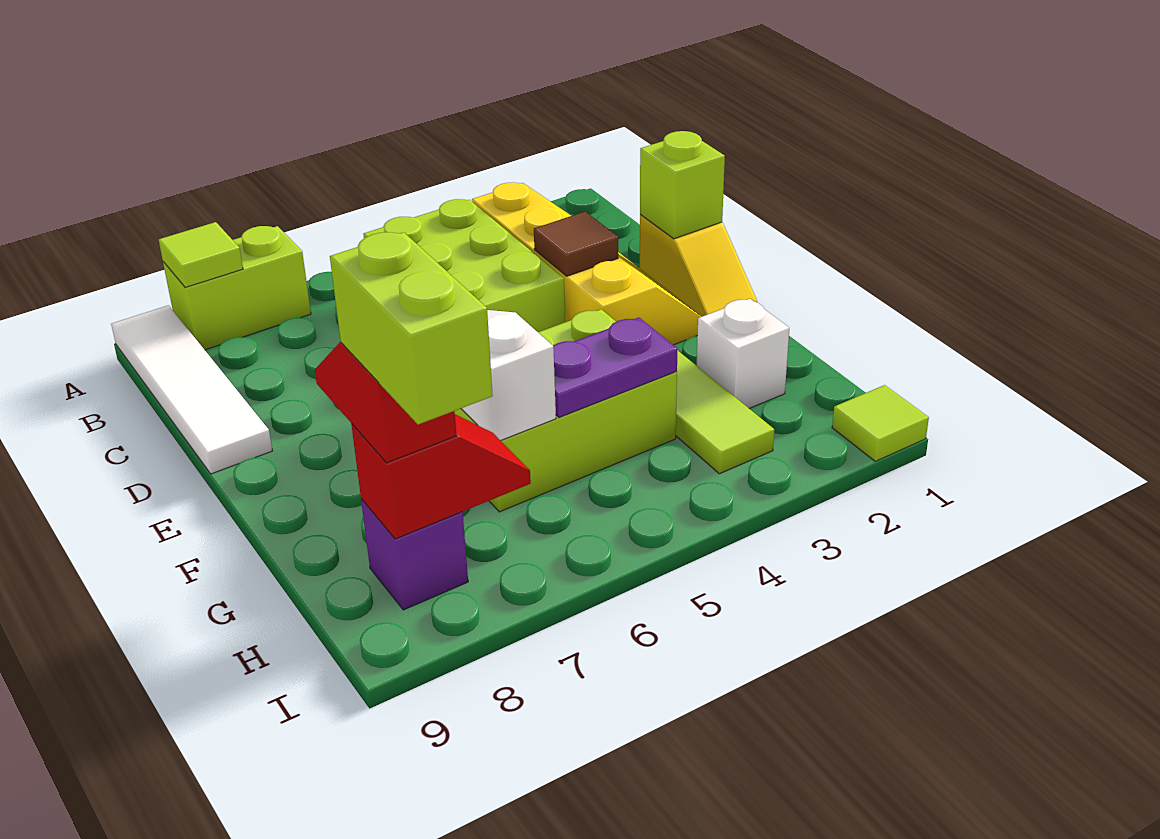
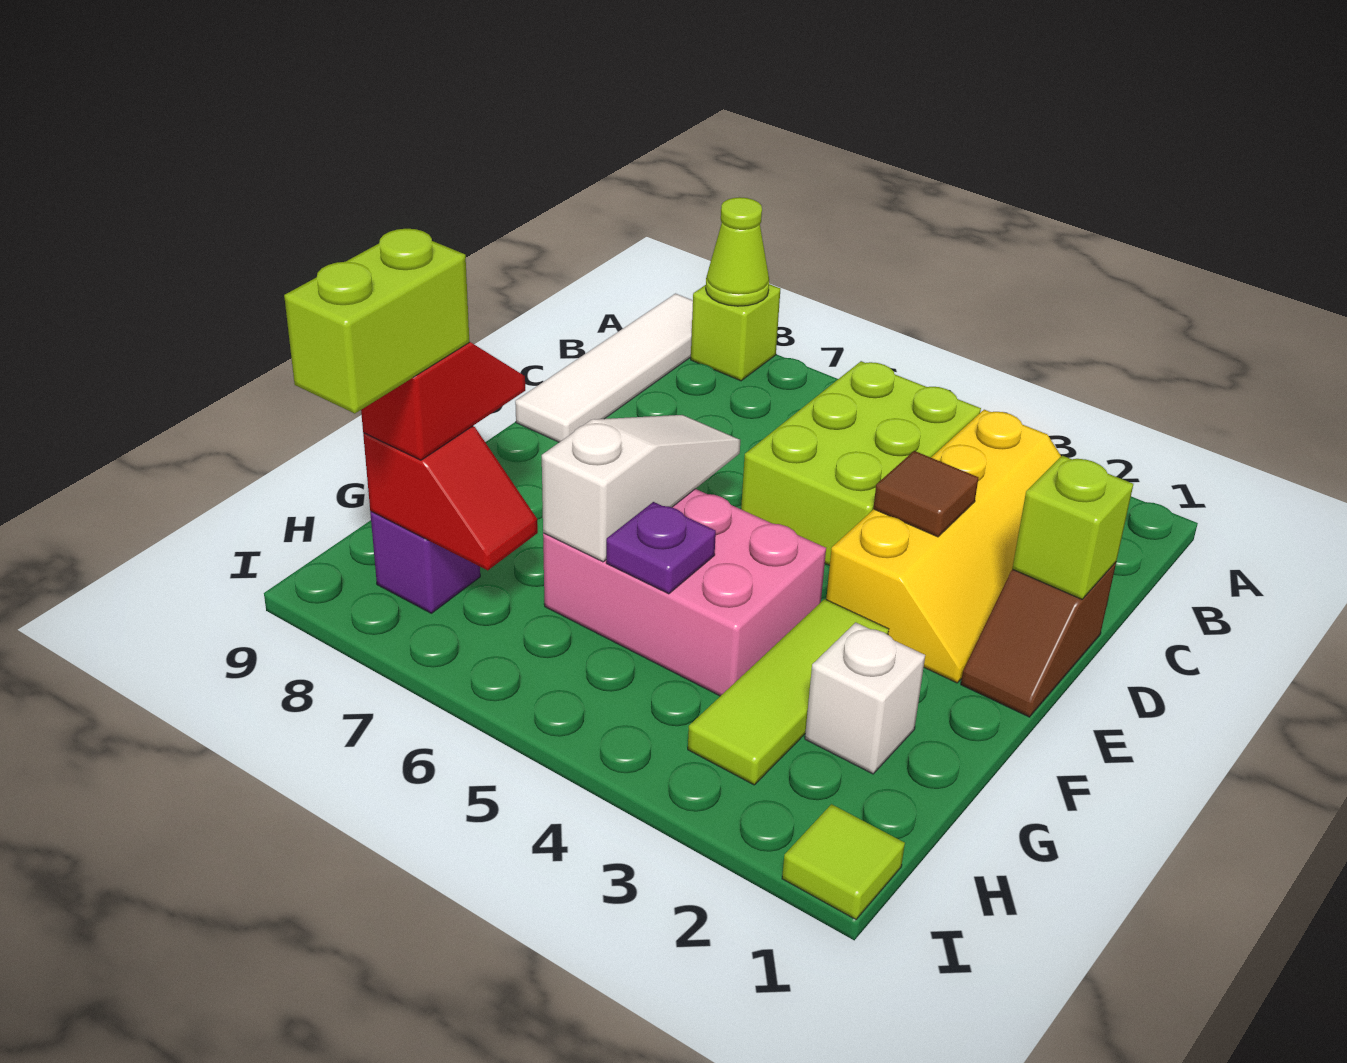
lime 1x2 brick [163,226,311,350] -> lime 1x1 brick [691,284,780,381]
lime 1x1 tile [159,222,243,288] -> lime 1x1 cone [706,197,769,306]
yellow 1x2 slope [640,215,757,317] -> brown 1x2 slope [961,562,1116,717]
lime 2x3 brick [455,309,677,512] -> pink 2x3 brick [543,489,826,696]
purple 1x2 plate [553,318,677,418] -> purple 1x1 plate [606,502,716,594]

